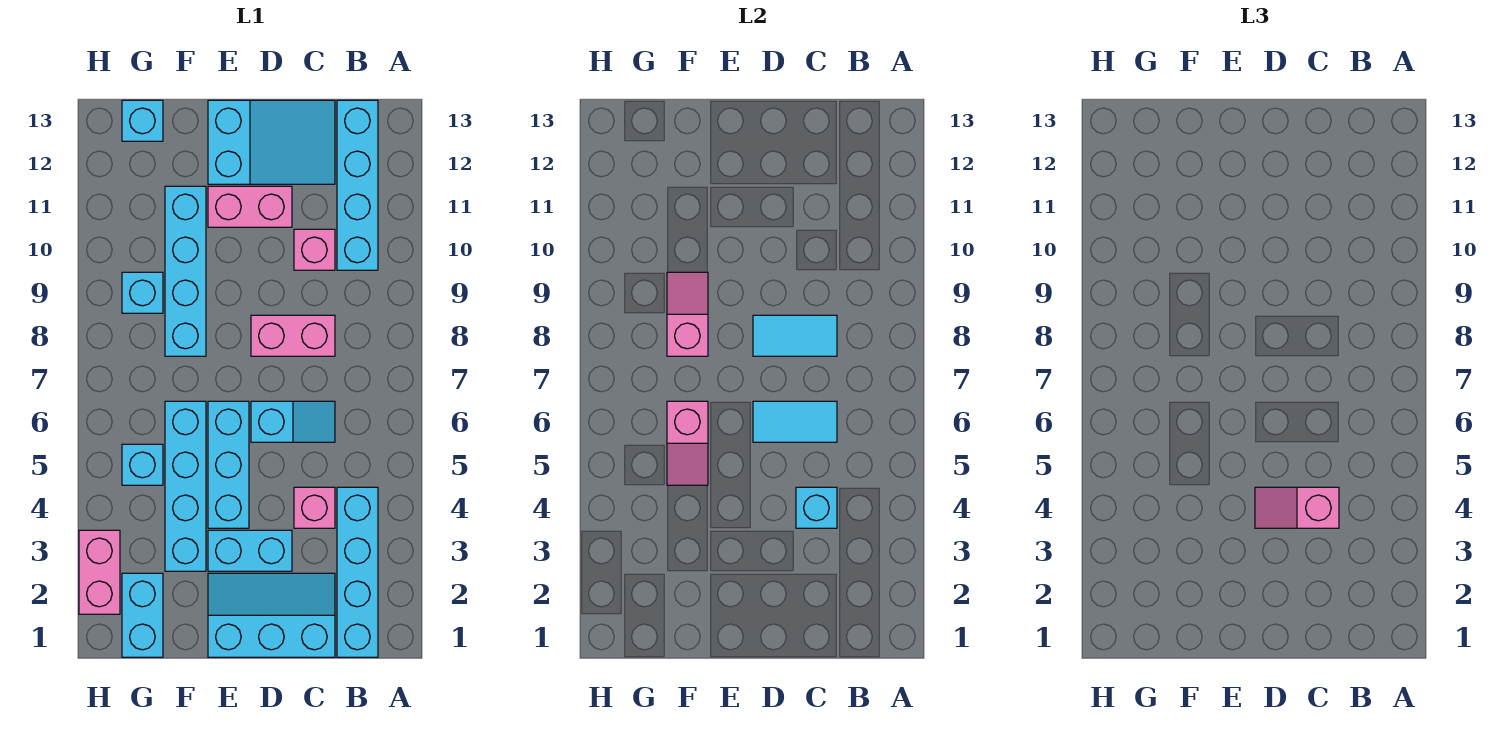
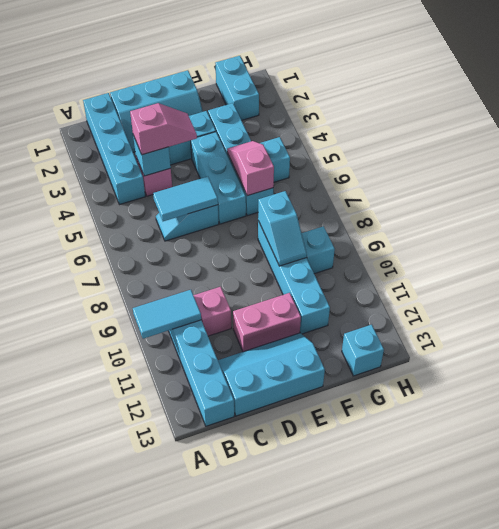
pink 1x2 brick [251,315,335,356] -> none
cyan 1x2 tile [753,315,837,356] -> cyan 1x2 tile moved to [133,290,201,339]
cyan 2x3 slope [208,100,335,184] -> cyan 2x3 slope turned to [218,333,325,416]
pink 1x2 slope [667,272,708,356] -> cyan 1x2 slope [258,191,307,266]
pink 1x2 brick [79,530,120,614] -> none

